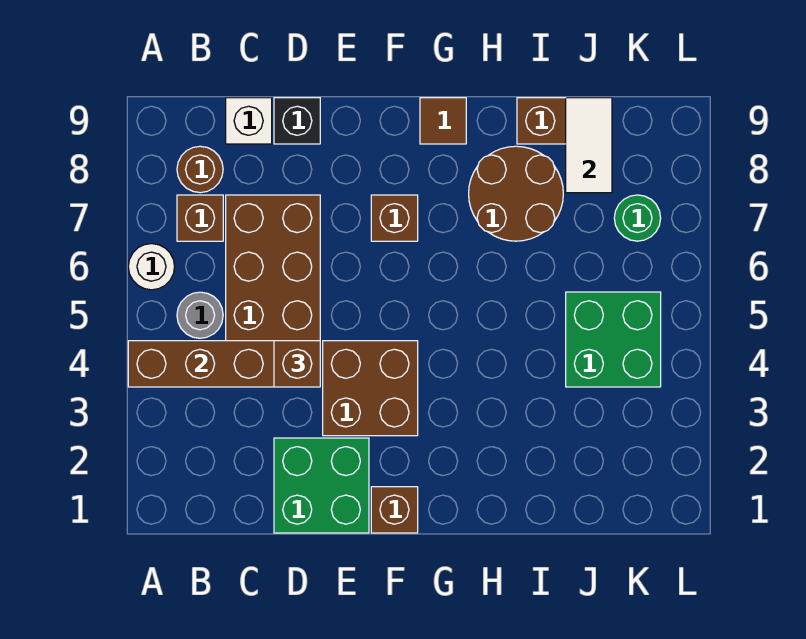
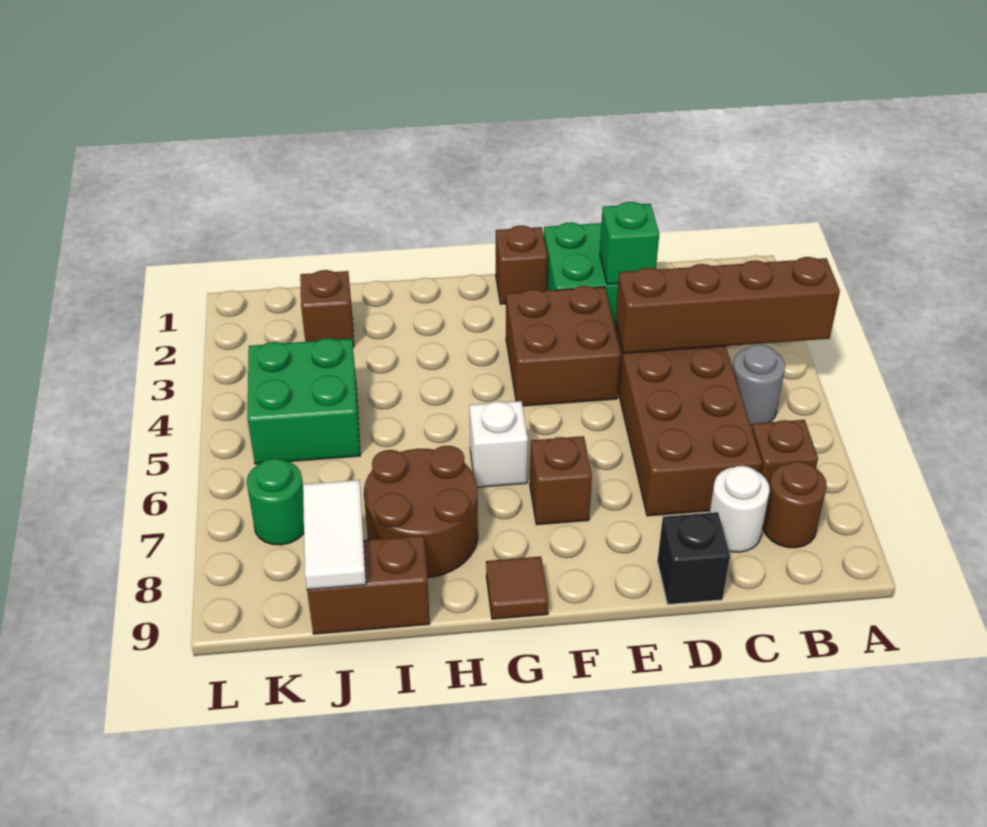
white 1x1 round brick [128,244,175,290] -> white 1x1 round brick moved to [710,466,770,552]
white 1x1 brick [226,98,272,144] -> white 1x1 brick moved to [469,401,528,487]
none -> green 1x1 brick [600,202,659,284]
brown 1x1 brick [274,341,320,387] -> brown 1x1 brick moved to [300,270,354,347]

